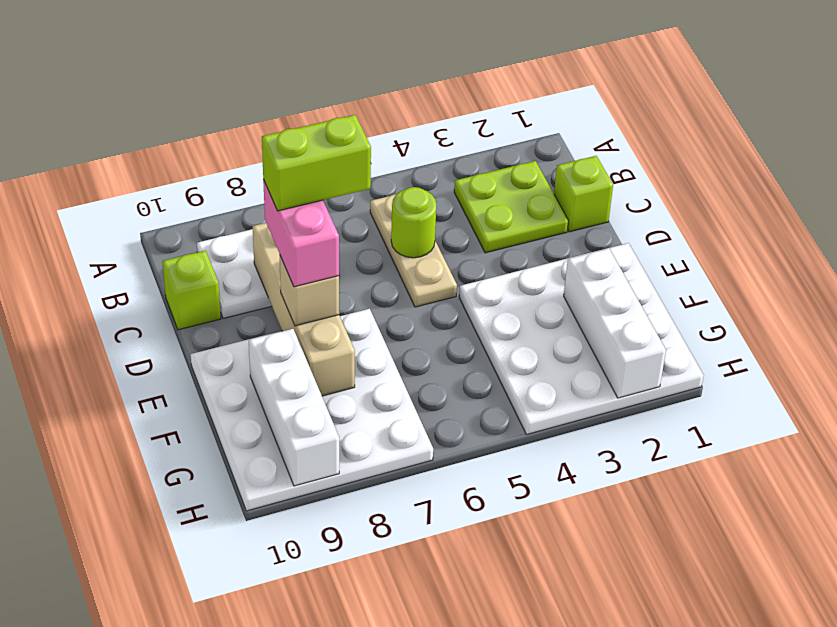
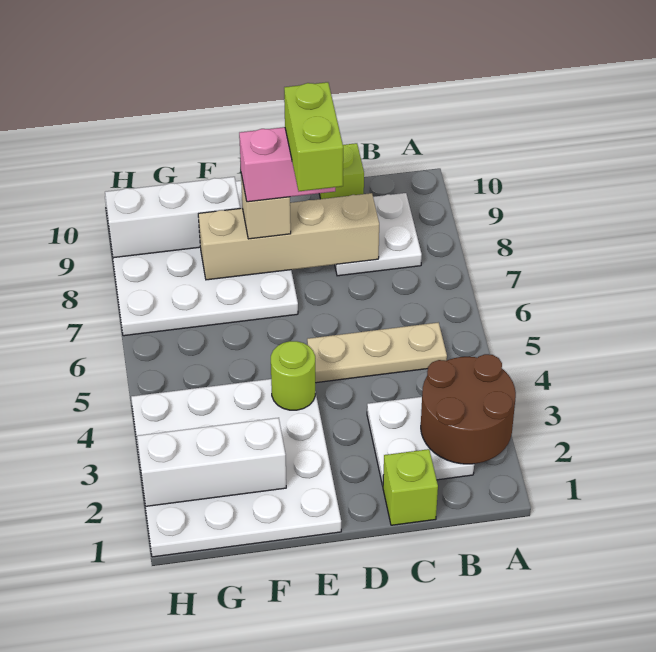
none -> brown 2x2 round brick [421,354,516,464]
lime 2x2 plate [454,161,568,253] -> white 2x2 plate [367,397,474,486]
lime 1x1 round brick [391,187,436,258] -> lime 1x1 round brick moved to [271,341,315,410]

